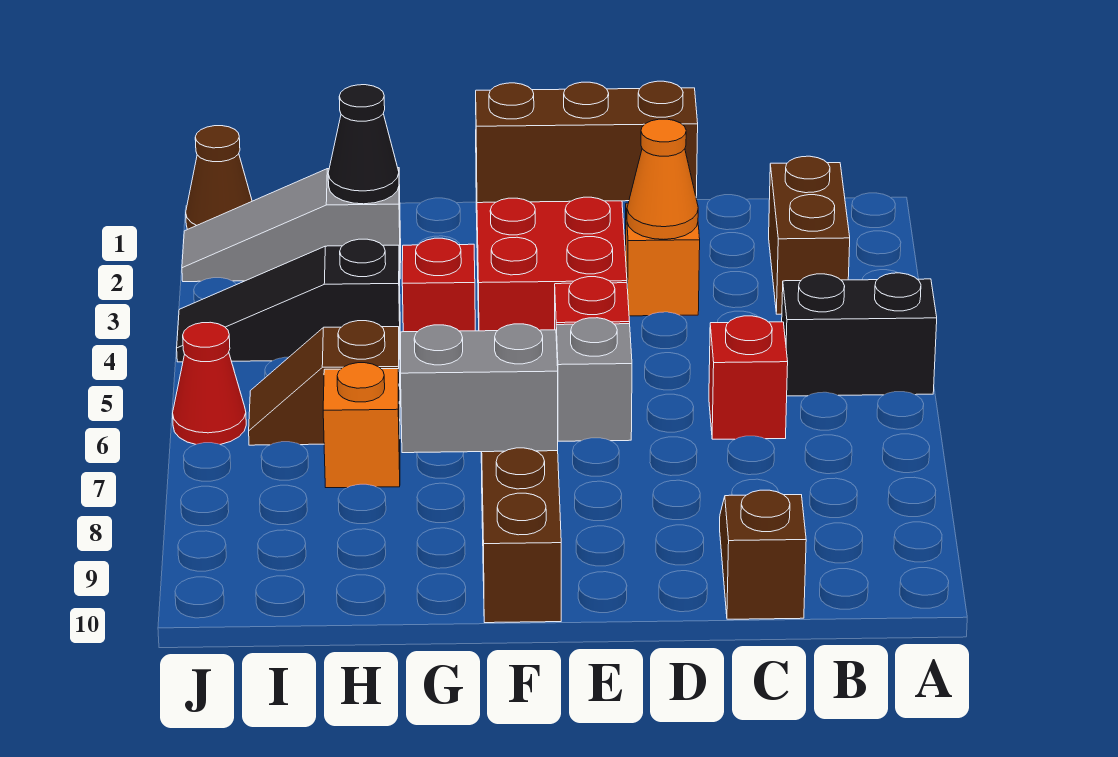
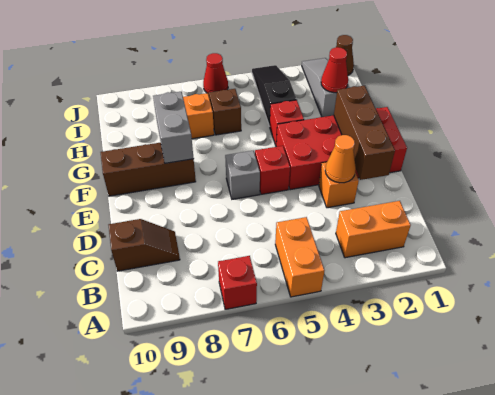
black 1x2 brick [782,273,937,396] -> orange 1x2 brick [275,217,324,297]
brown 1x2 brick [769,156,850,314] -> orange 1x2 brick [336,201,411,258]
red 1x1 brick [709,316,788,439] -> red 1x1 brick moved to [218,256,257,310]
black 1x1 cone [328,85,399,204] -> red 1x1 cone [321,47,348,93]

